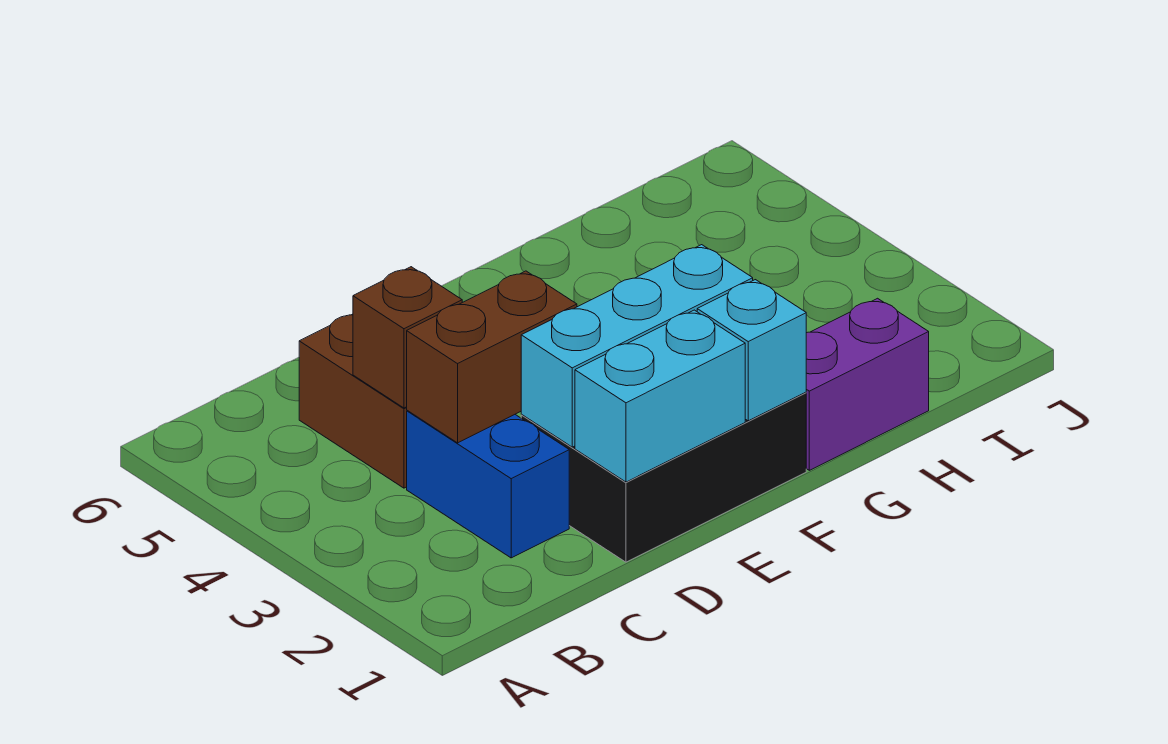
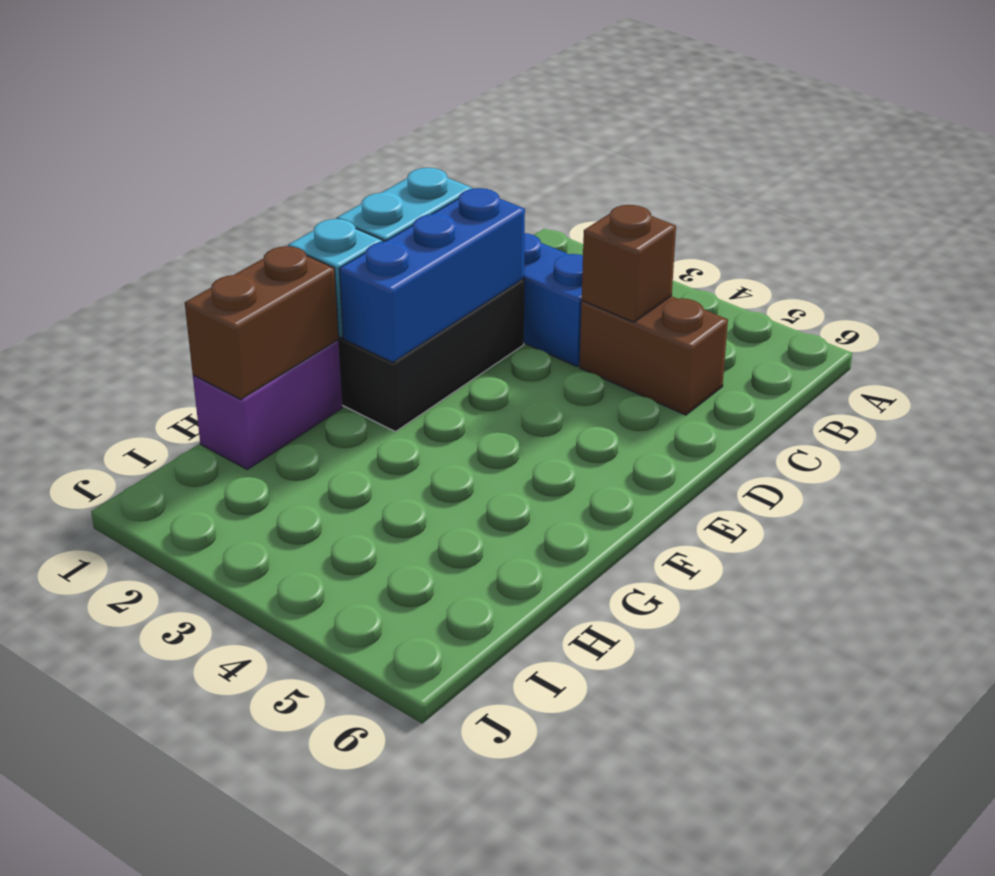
brown 1x2 brick [407,271,577,443] -> brown 1x2 brick moved to [185,246,339,399]
cyan 1x3 brick [521,245,753,447] -> blue 1x3 brick [339,188,525,362]

